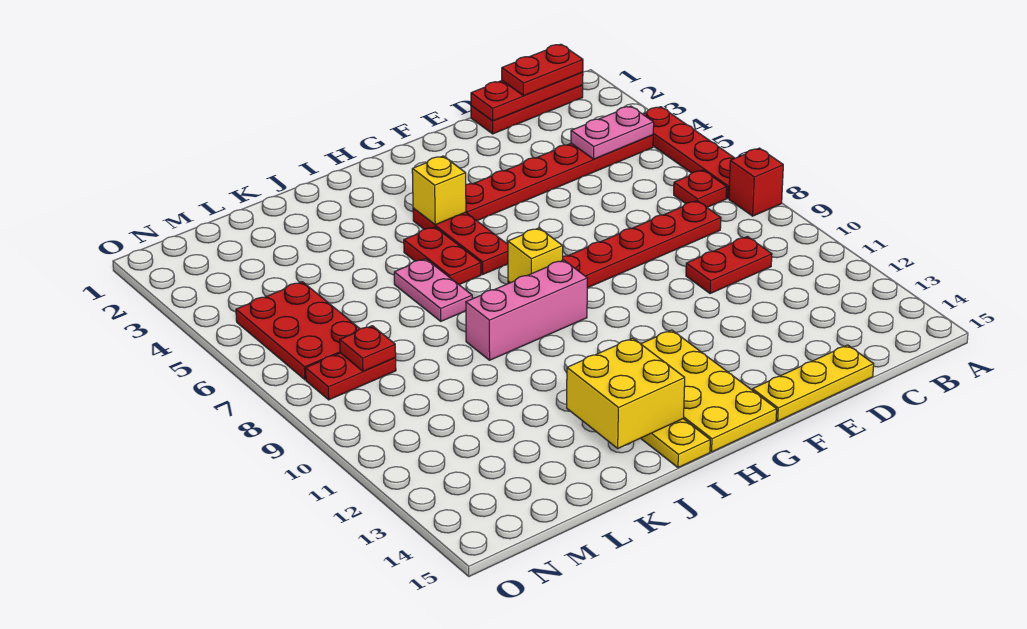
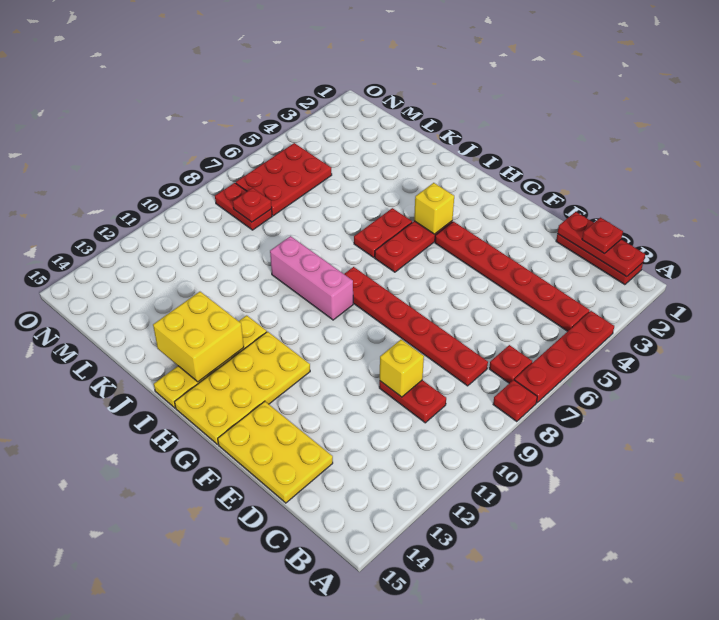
red 1x1 brick [729,148,783,216] -> red 1x1 plate [493,380,537,422]
red 1x2 plate [502,44,583,96] -> red 1x1 plate [582,218,623,253]
pink 1x2 plate [571,106,654,159] -> none
yellow 1x3 plate [752,345,874,421] -> yellow 2x3 plate [218,401,333,503]
yellow 1x1 brick [508,228,563,283] -> yellow 1x1 brick moved to [380,340,424,397]
pink 1x2 plate [394,259,472,321] -> none

